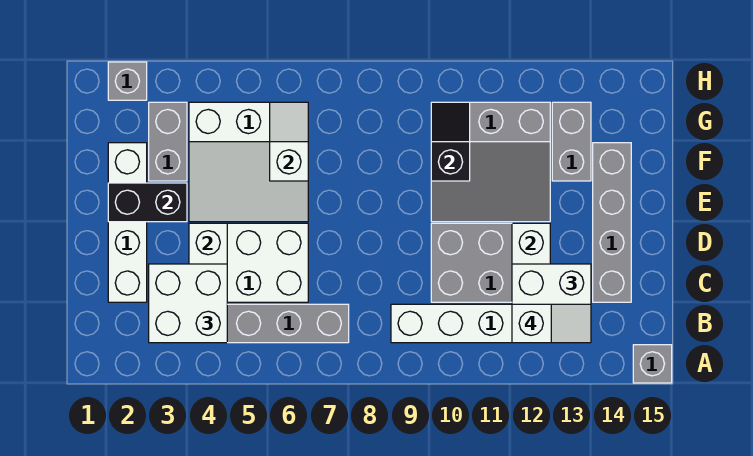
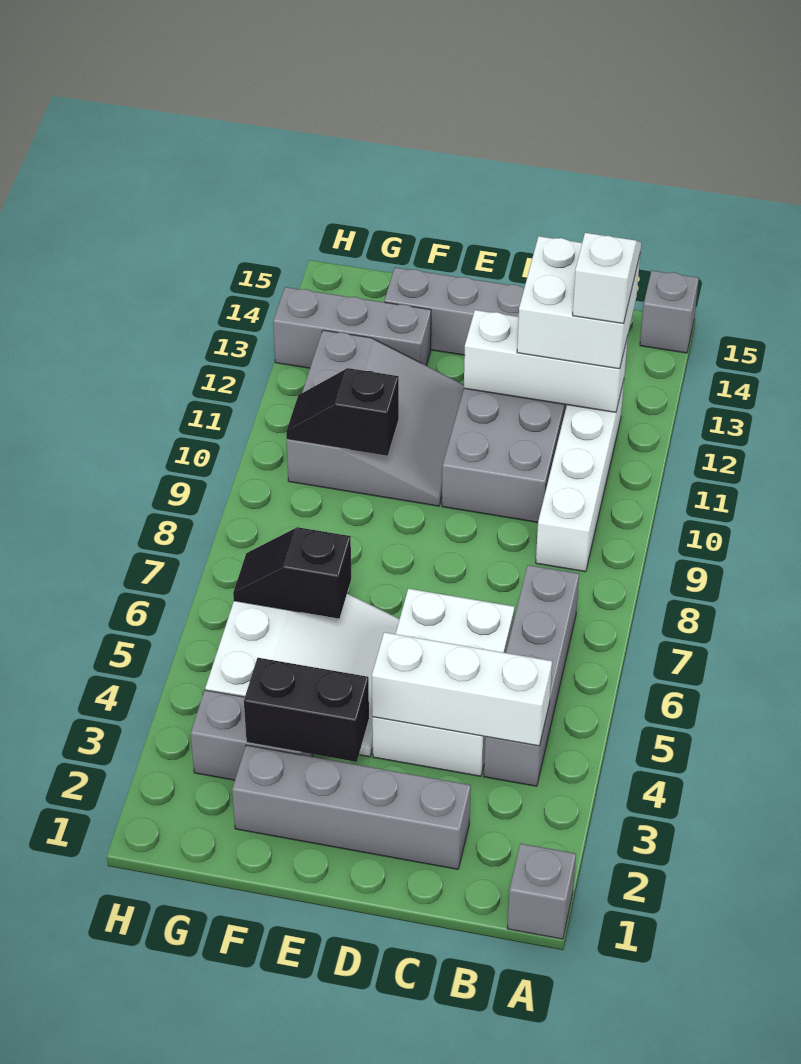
white 2x2 brick [149,264,227,343] -> none
white 1x4 brick [108,143,147,302] -> grey 1x4 brick [232,745,471,869]
black 1x2 brick [108,183,187,222] -> black 1x2 brick turned to [244,658,369,762]
white 1x2 slope [270,102,308,181] -> black 1x2 slope [233,527,351,619]
grey 1x2 brick [552,102,591,181] -> grey 1x3 brick [273,287,431,368]
grey 1x1 brick [108,62,147,100] -> grey 1x1 brick moved to [507,843,576,939]

